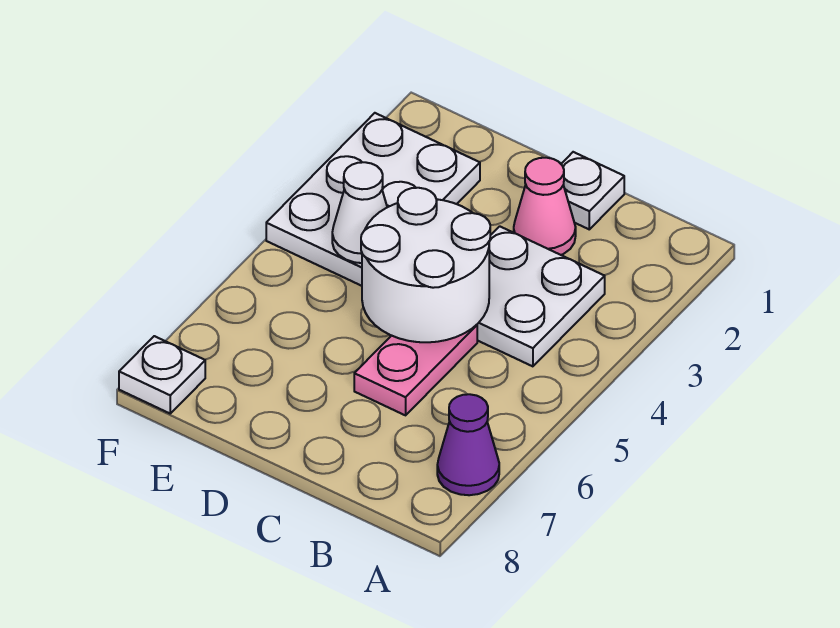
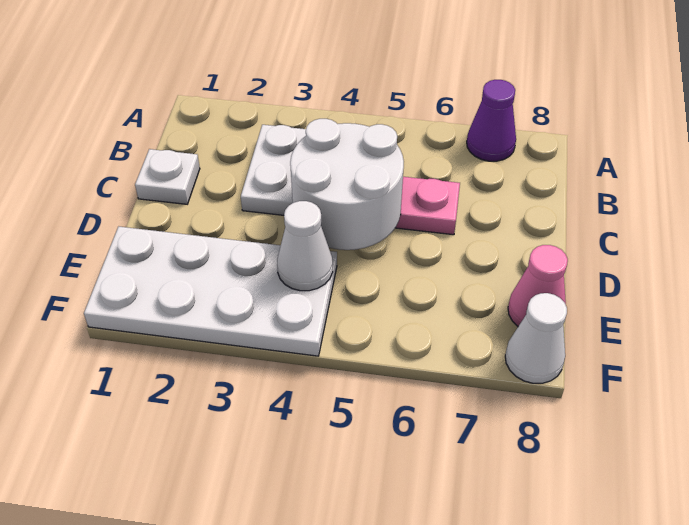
pink 1x1 cone [514,158,576,255] -> pink 1x1 cone moved to [508,245,568,326]
white 2x3 plate [266,113,480,286] -> white 2x4 plate [84,226,337,356]
white 1x1 plate [119,336,205,413] -> white 1x1 cone [505,293,567,383]

